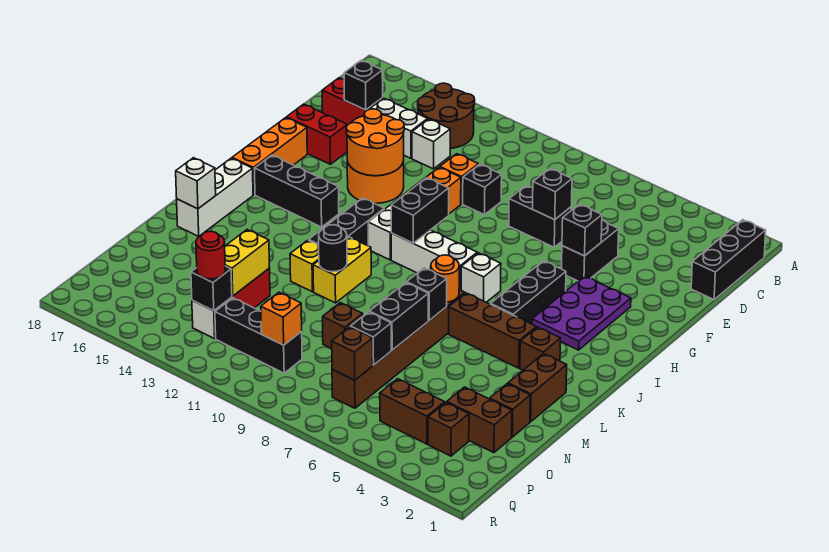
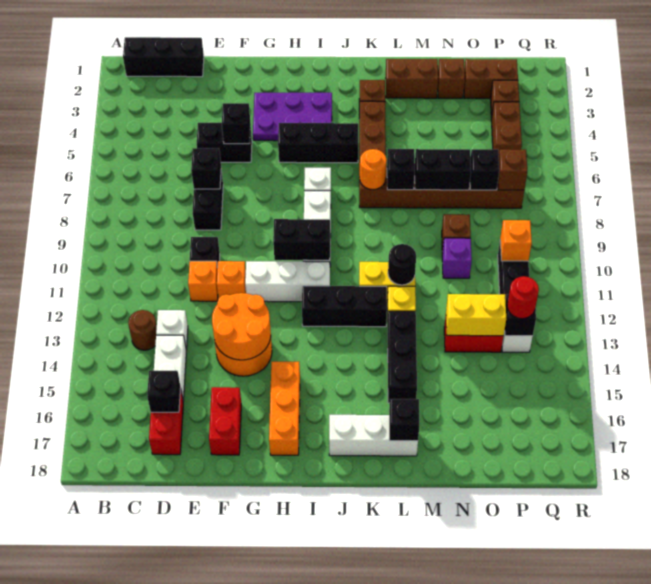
brown 2x2 round brick [418,83,475,149] -> brown 1x1 round brick [128,310,157,350]
orange 1x3 brick [232,118,307,195] -> orange 1x3 brick turned to [269,362,300,455]
black 1x3 brick [254,155,339,227] -> black 1x3 brick moved to [388,311,417,403]
white 1x1 brick [176,158,216,209] -> black 1x1 brick [389,399,419,441]
none -> purple 1x1 brick [442,238,472,278]
brown 1x2 brick [447,387,512,453] -> brown 1x2 brick turned to [464,59,518,98]

